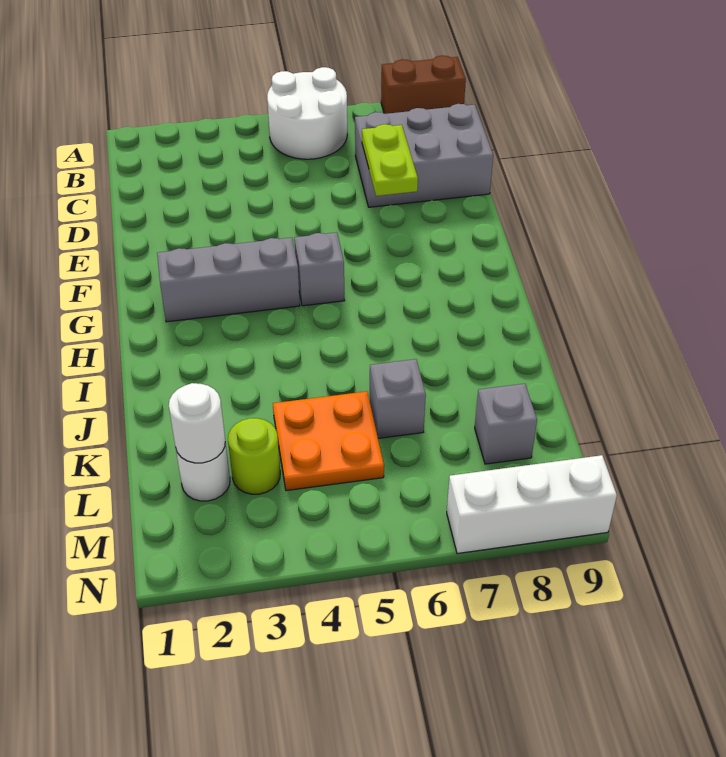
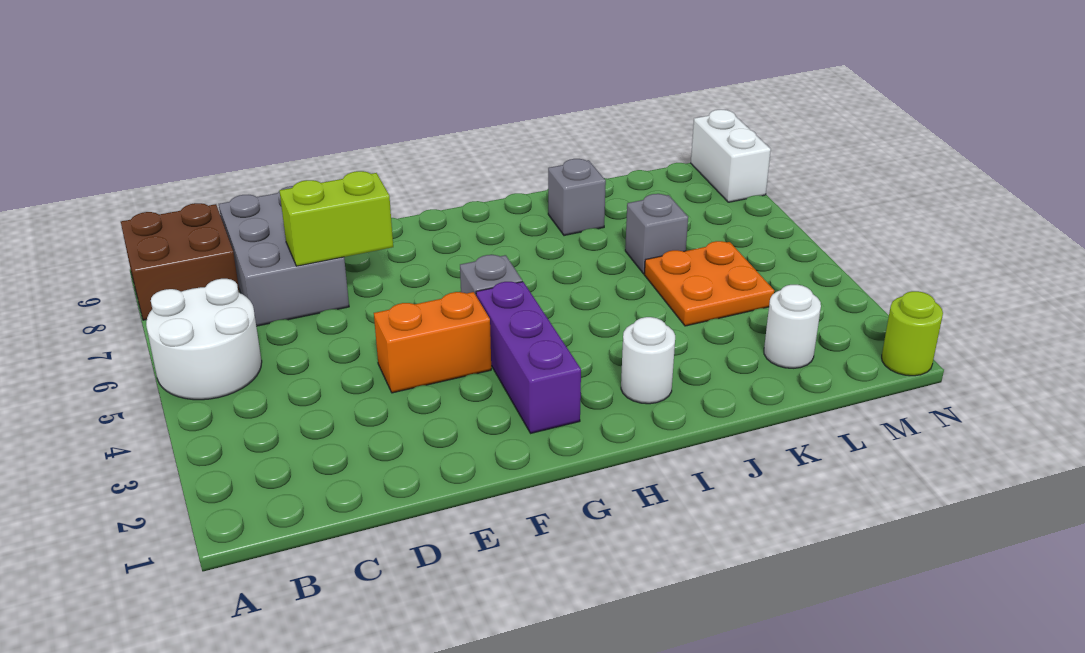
brown 1x2 brick [381,56,466,114] -> brown 2x2 brick [121,203,240,320]
lime 1x2 plate [362,124,418,196] -> lime 1x2 brick [280,171,393,266]
none -> orange 1x2 brick [374,292,491,393]
grey 1x3 brick [157,238,300,322] -> purple 1x3 brick [476,282,581,433]
white 1x1 round brick [169,383,225,463] -> white 1x1 round brick moved to [621,317,675,404]
lime 1x1 round brick [228,418,280,494] -> lime 1x1 round brick moved to [882,291,943,376]
grey 1x1 brick [475,384,537,464] -> grey 1x1 brick moved to [548,159,606,236]
white 1x3 brick [447,455,617,554] -> white 1x2 brick [691,110,771,202]

